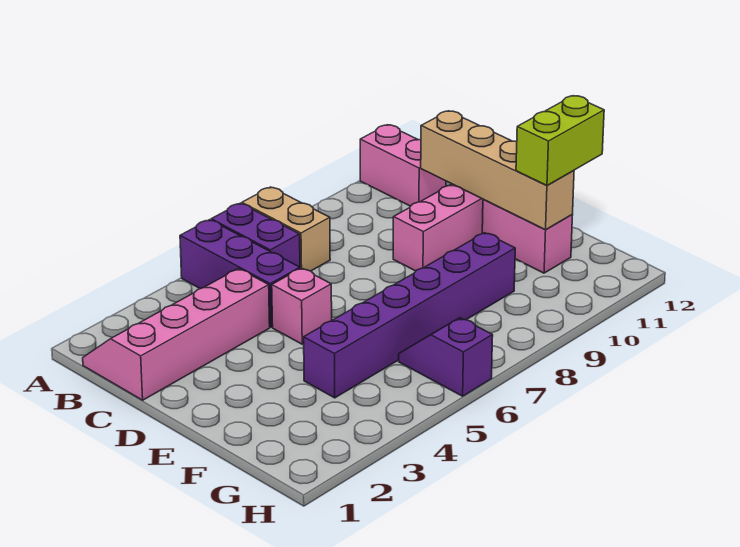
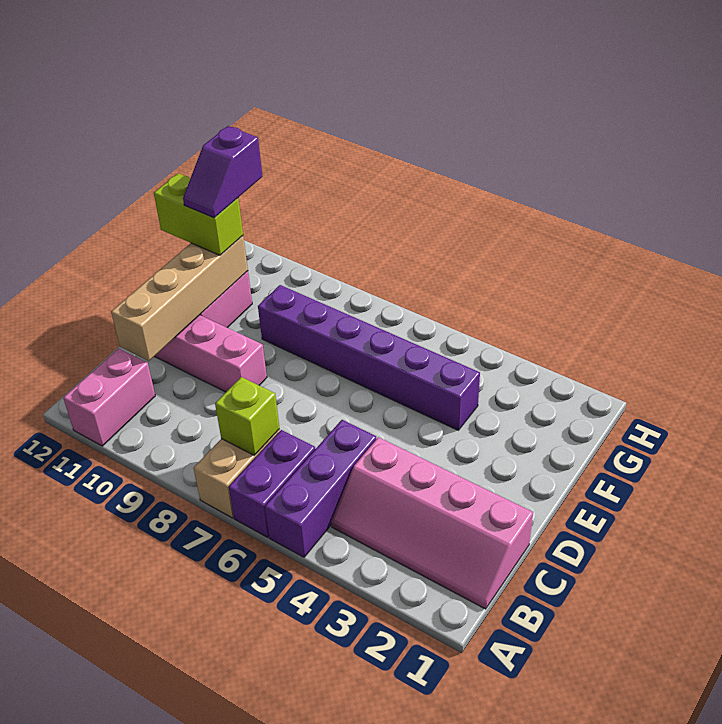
none -> lime 1x1 brick [215,377,279,455]
pink 1x1 brick [272,268,332,344] -> none
purple 1x2 slope [399,318,493,396] -> purple 1x2 slope moved to [183,126,262,218]

